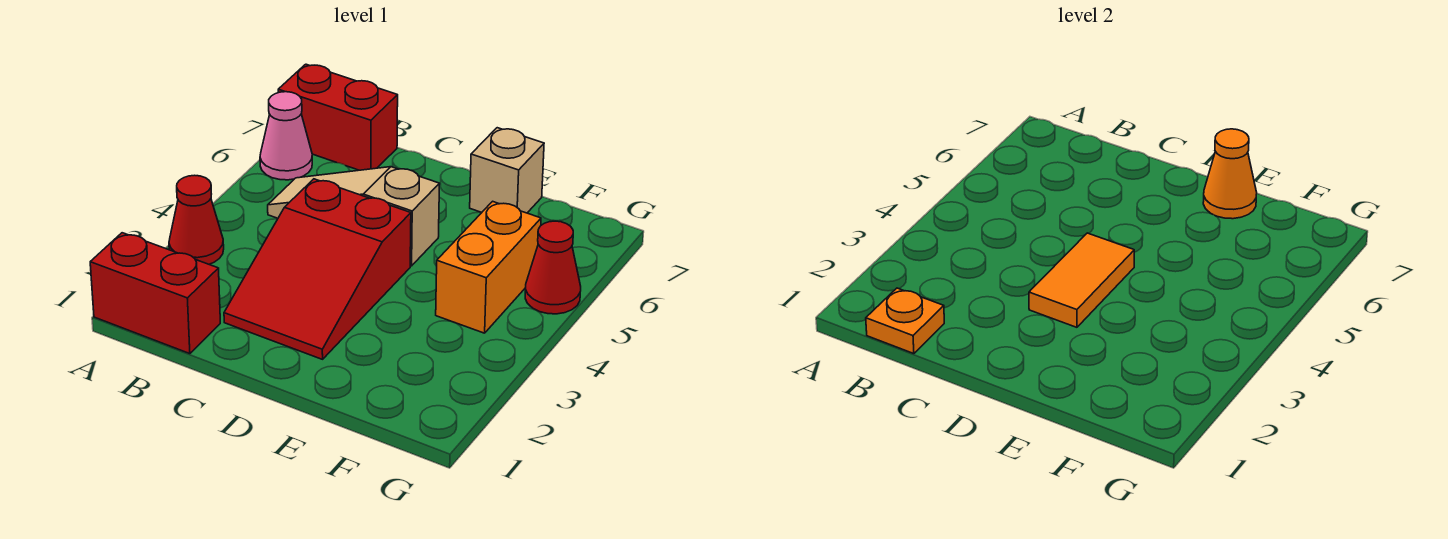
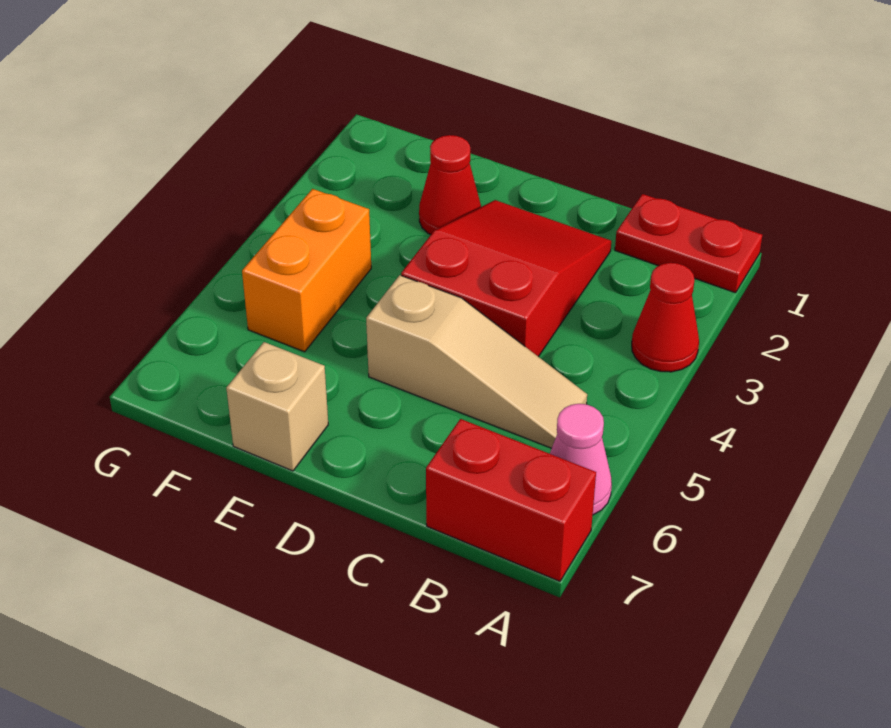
red 1x2 brick [90,233,220,354] -> red 1x2 plate [615,194,762,293]
orange 1x1 plate [866,288,944,354] -> none
orange 1x2 tile [1029,233,1134,327] -> none
orange 1x1 cone [1203,129,1257,219] -> none
red 1x1 cone [525,221,581,314] -> red 1x1 cone moved to [419,135,481,235]

